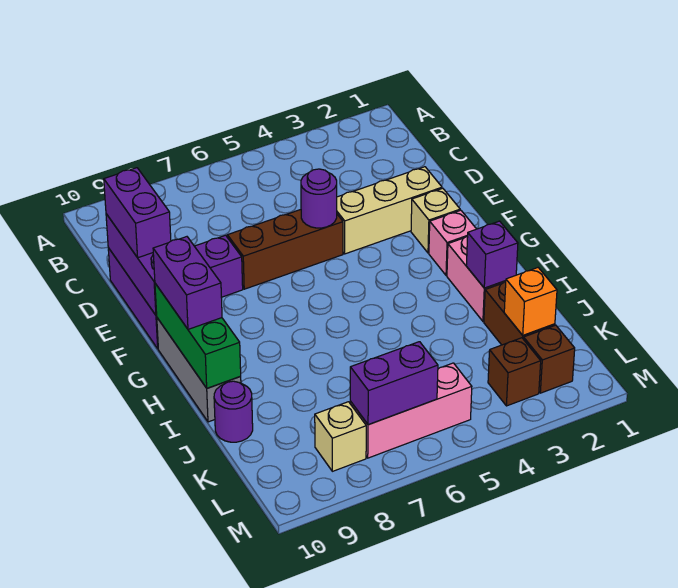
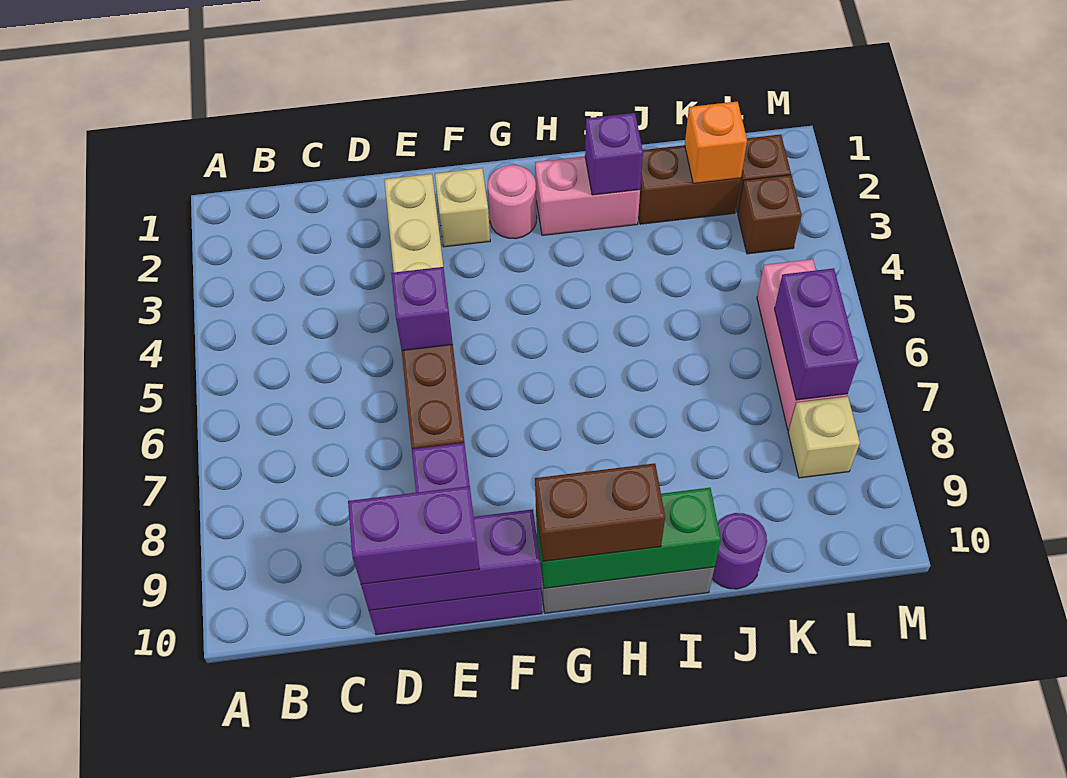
purple 1x1 round brick [301,169,337,228] -> purple 1x1 brick [391,267,453,351]
pink 1x1 brick [429,210,476,276] -> pink 1x1 round brick [488,165,537,239]
purple 1x2 brick [153,237,222,329] -> brown 1x2 brick [535,463,665,561]

